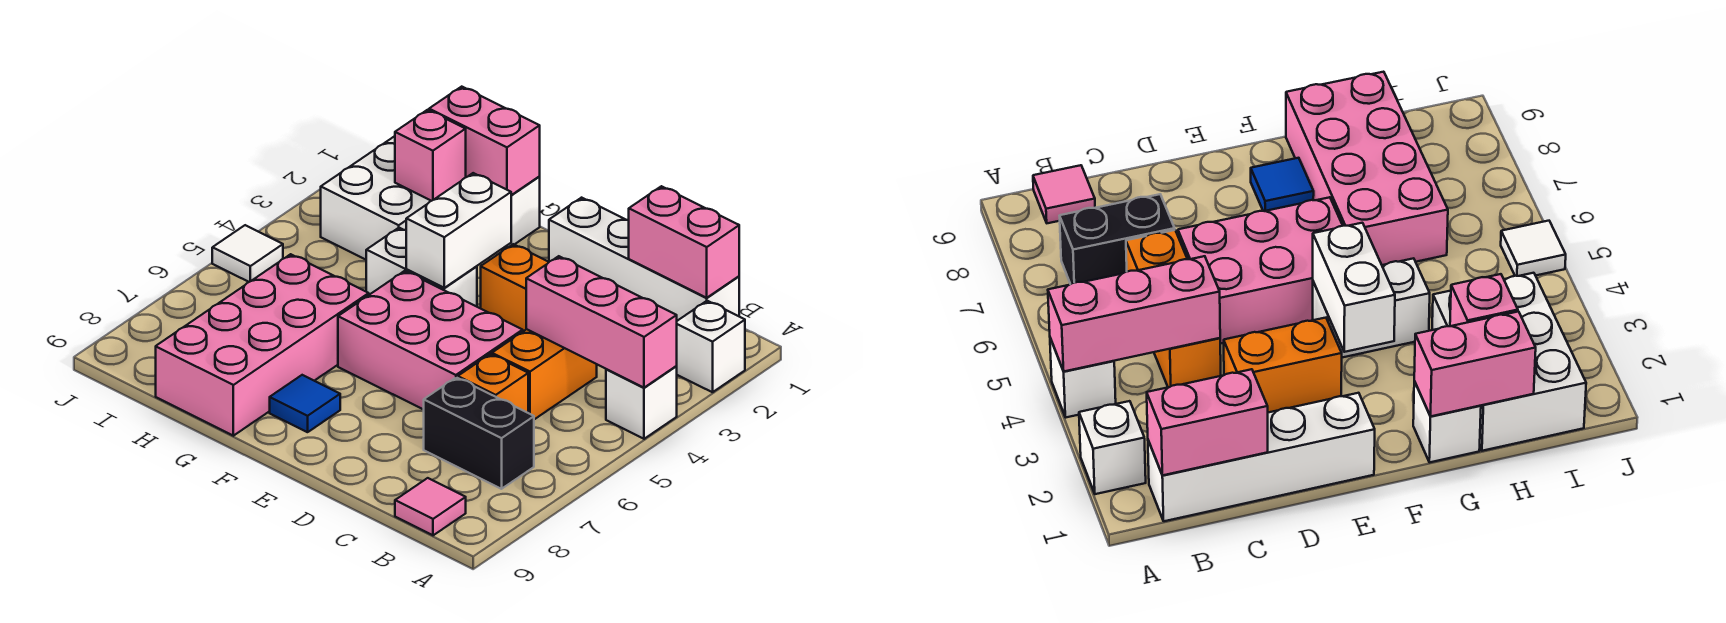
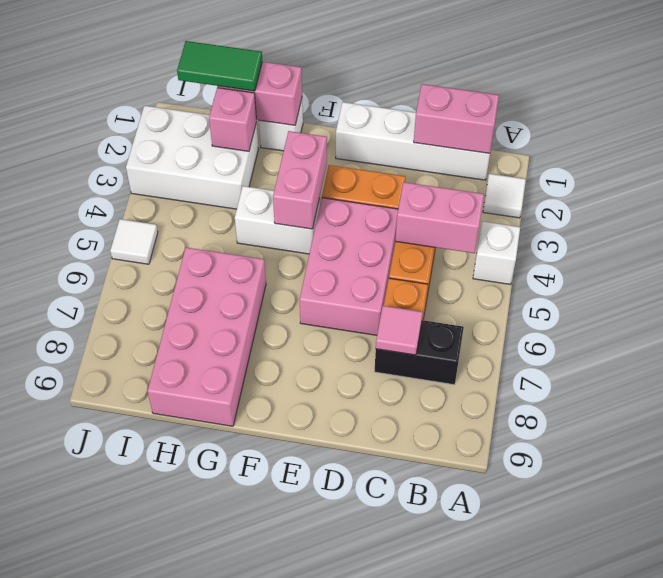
white 1x1 brick [677,301,745,392] -> white 1x1 tile [483,174,526,218]
pink 1x3 brick [526,256,677,388] -> pink 1x2 brick [395,182,484,253]
pink 1x1 tile [395,478,466,535] -> pink 1x1 tile moved to [376,306,423,355]
pink 2x3 brick [338,271,523,410] -> pink 2x3 brick turned to [300,198,398,335]
white 1x2 brick [406,173,511,288] -> pink 1x2 brick [273,131,327,229]
blue 1x1 tile [270,375,340,432] -> none
white 2x3 brick [321,136,431,260] -> white 2x3 brick turned to [126,106,259,209]
none -> green 1x2 tile [177,41,262,91]

